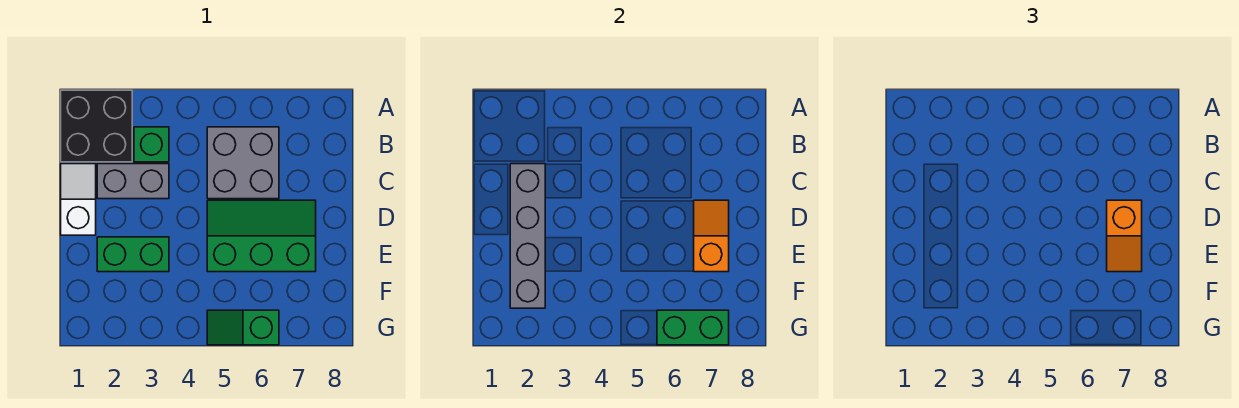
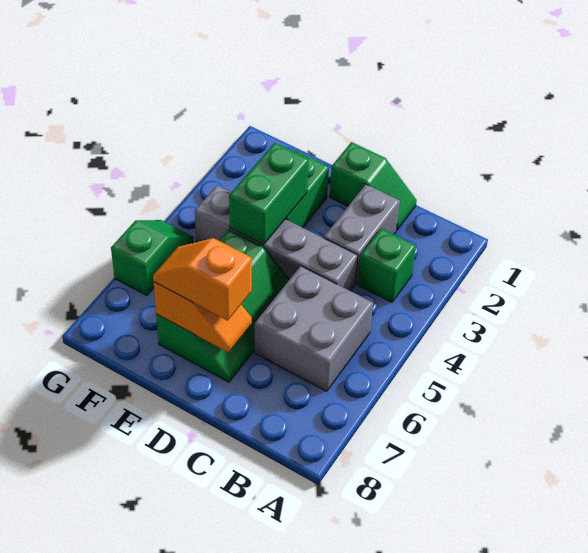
black 2x2 brick [61,90,132,162] -> none
white 1x2 slope [61,164,96,235] -> green 1x2 slope [330,142,417,230]
grey 1x4 brick [510,164,545,308] -> grey 1x4 brick moved to [195,185,358,291]
green 1x2 brick [657,310,729,345] -> green 1x2 brick moved to [229,143,309,245]

